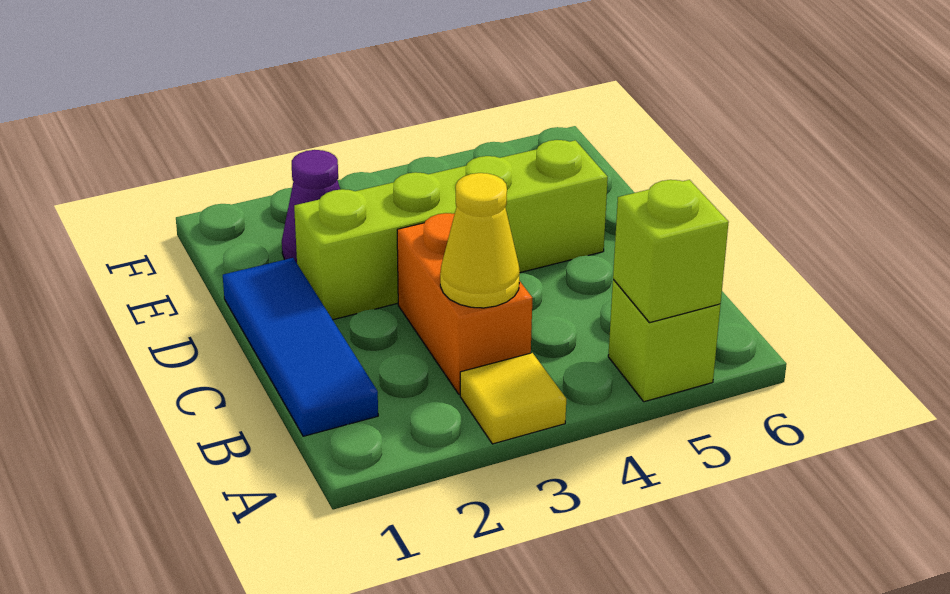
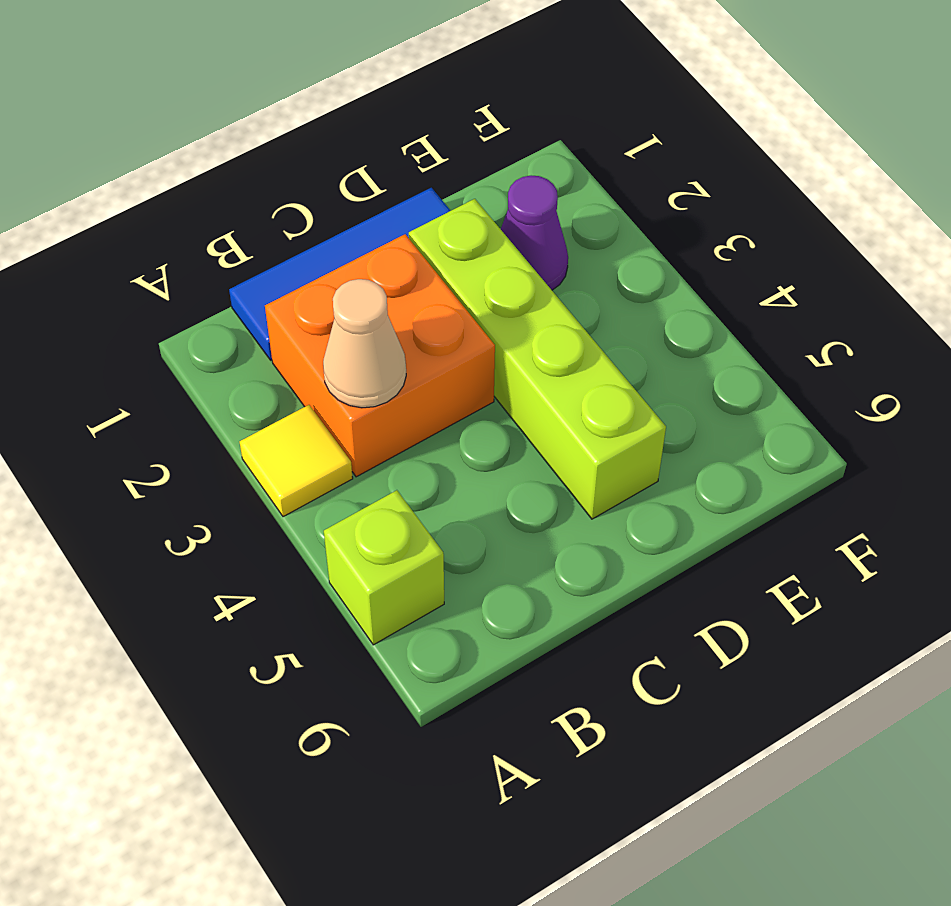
lime 1x1 brick [613,180,729,323] -> none
orange 1x2 brick [397,213,532,394] -> orange 2x2 brick [265,234,495,477]
yellow 1x1 cone [440,173,520,308] -> tan 1x1 cone [323,279,406,408]

